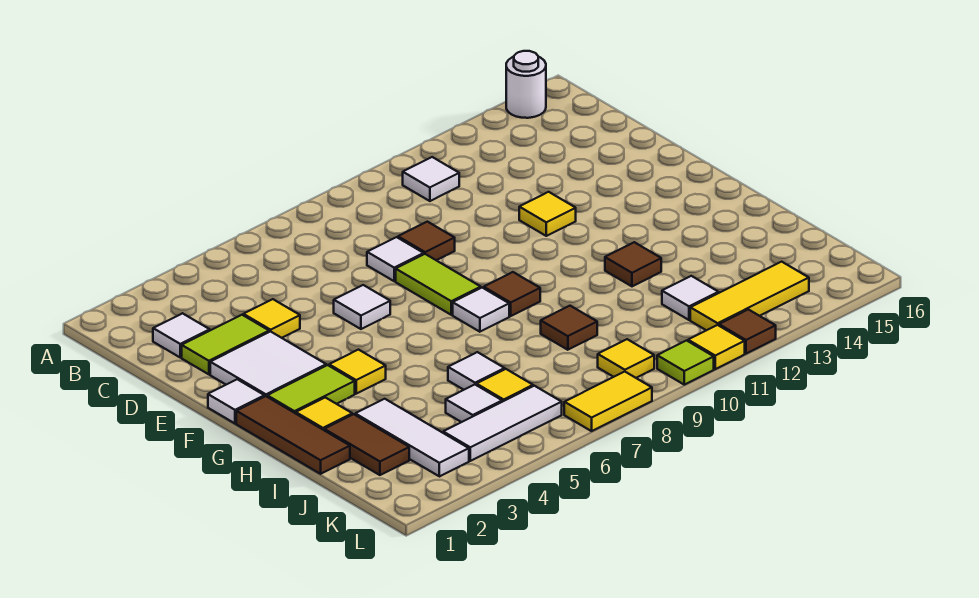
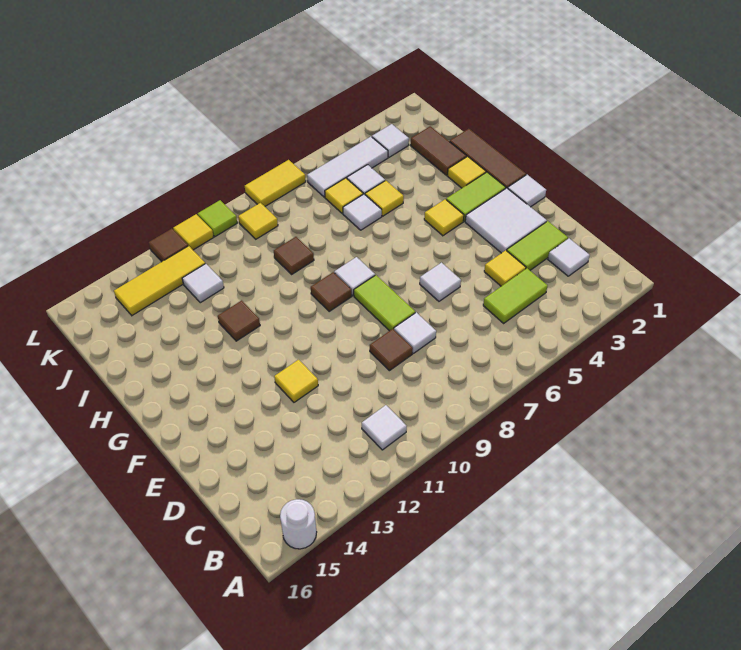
none -> lime 1x2 tile [483,268,548,323]
white 1x3 tile [355,399,469,477] -> white 1x1 tile [372,124,409,157]
none -> yellow 1x1 tile [365,181,404,216]

